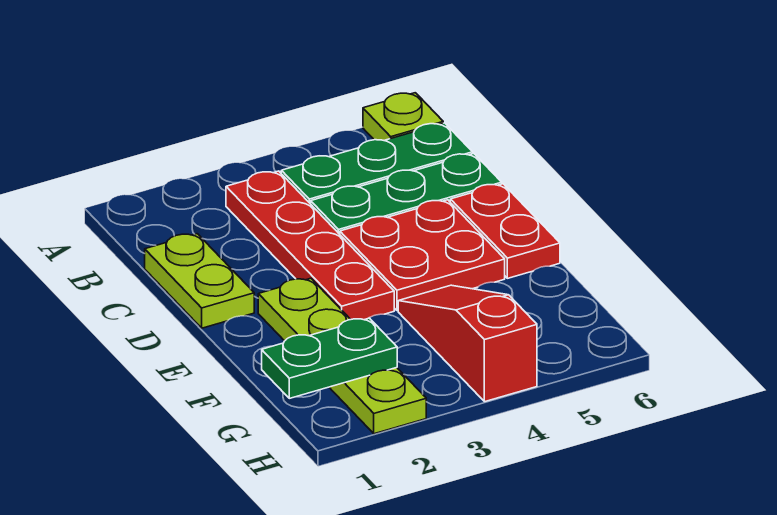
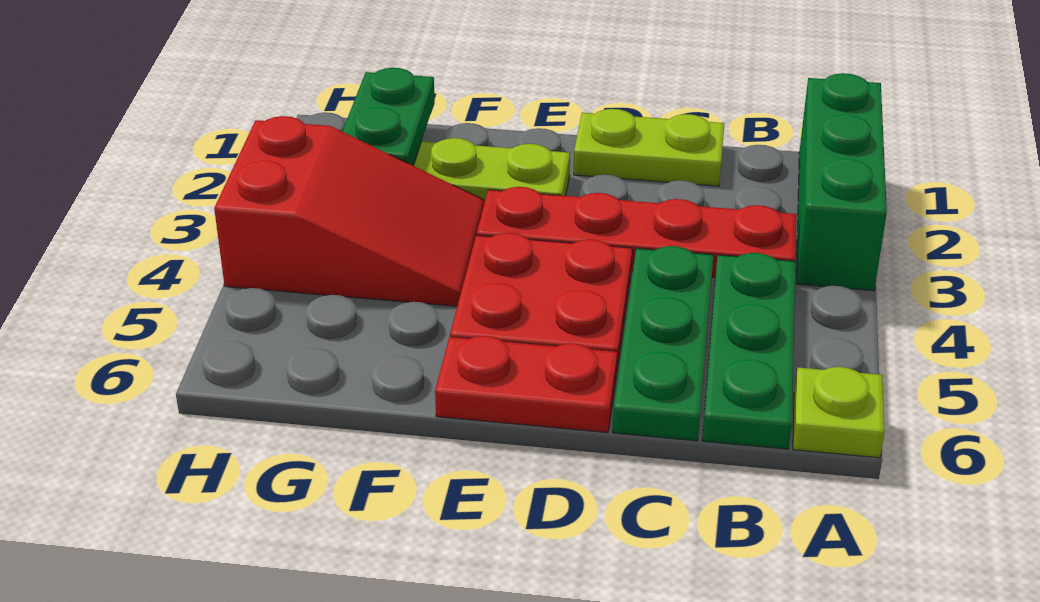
none -> green 1x3 brick [796,73,887,291]
red 1x3 slope [398,285,537,402] -> red 2x3 slope [214,116,484,306]

